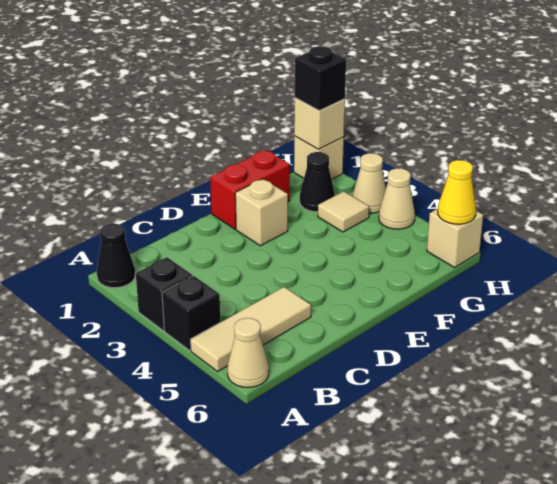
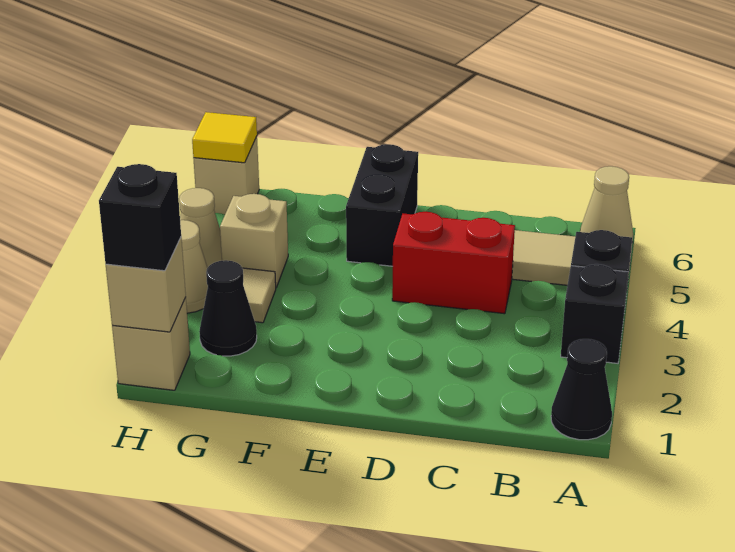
red 1x2 brick [210,150,290,229] -> red 1x2 brick moved to [392,212,515,314]
tan 1x1 brick [235,179,288,246] -> tan 1x1 brick moved to [220,194,288,287]
none -> black 1x2 brick [346,144,418,266]
yellow 1x1 cone [438,160,476,224] -> yellow 1x1 tile [192,112,257,163]

